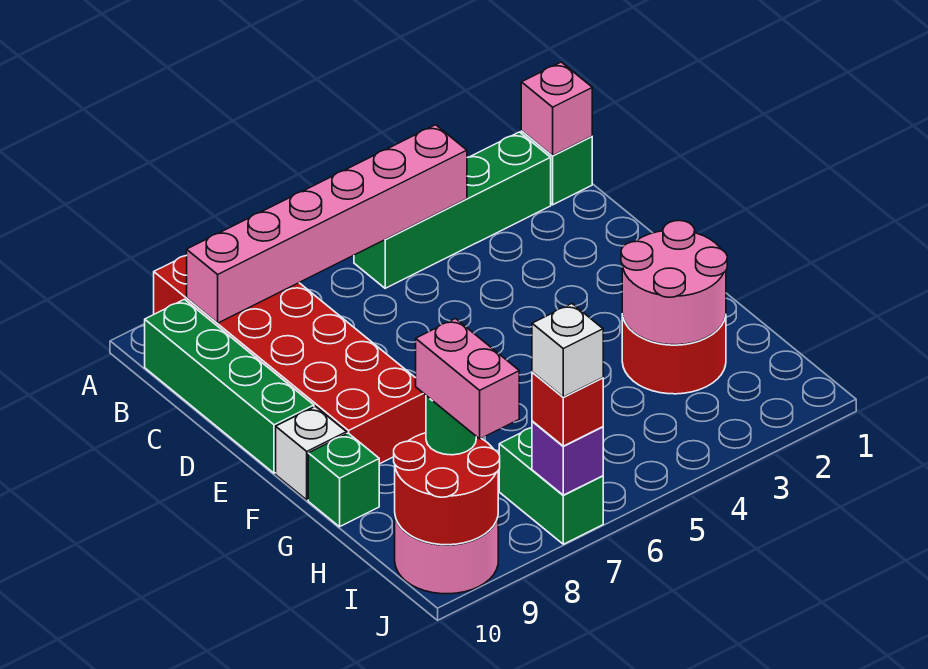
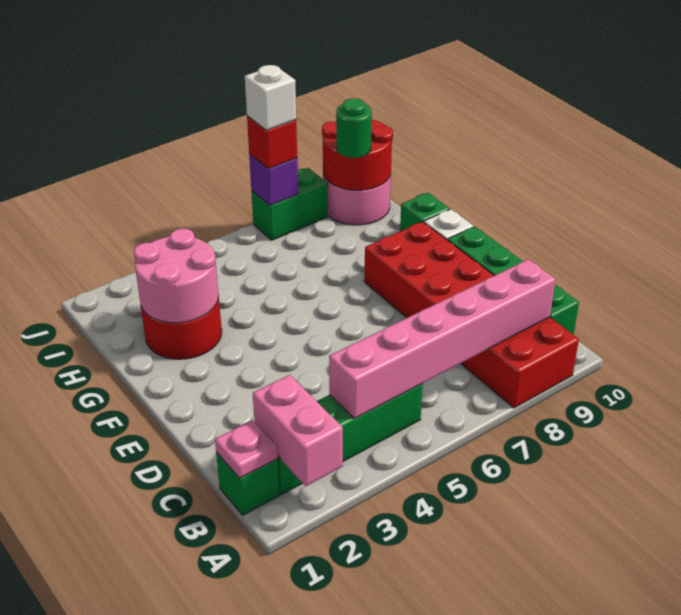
pink 1x1 brick [521,62,592,156] -> pink 1x1 plate [215,420,277,478]
green 1x2 brick [499,428,603,544] -> green 1x2 brick turned to [251,168,328,240]
pink 1x2 brick [416,319,519,439] -> pink 1x2 brick moved to [253,375,343,486]

